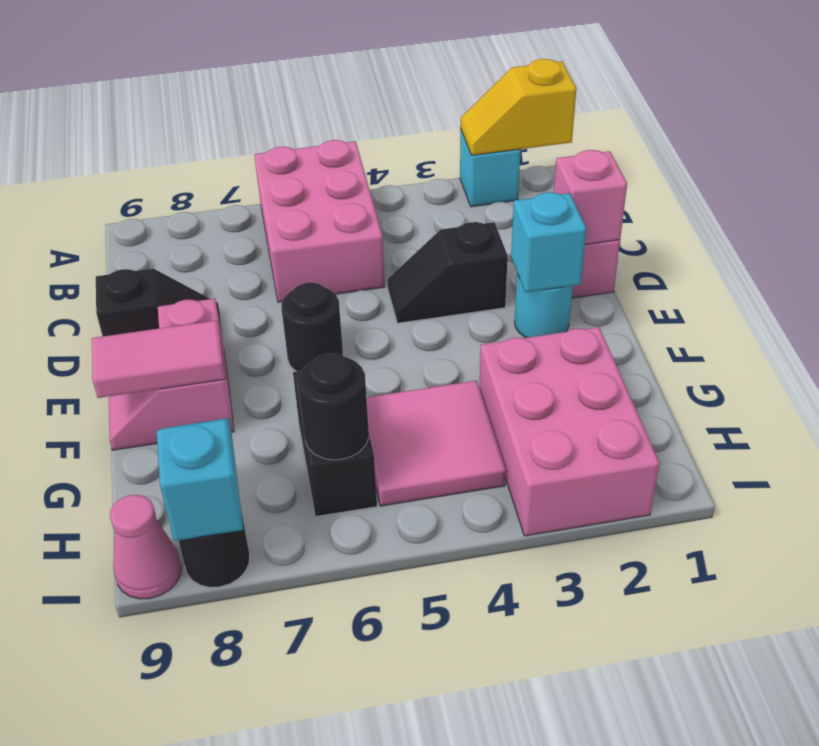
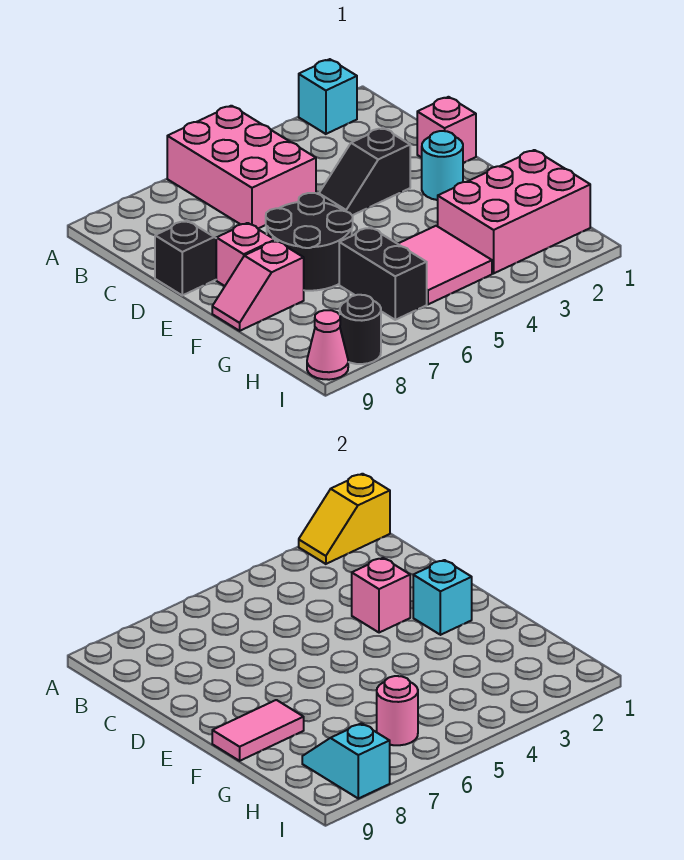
pink 1x1 brick [554,150,627,244] -> pink 1x1 brick moved to [352,558,410,633]
black 1x1 round brick [281,283,343,371] -> black 2x2 round brick [266,193,353,291]
pink 2x3 brick [479,327,660,536] -> pink 2x3 brick turned to [438,150,590,273]
black 1x1 round brick [298,353,369,460] -> pink 1x1 round brick [377,676,418,745]

